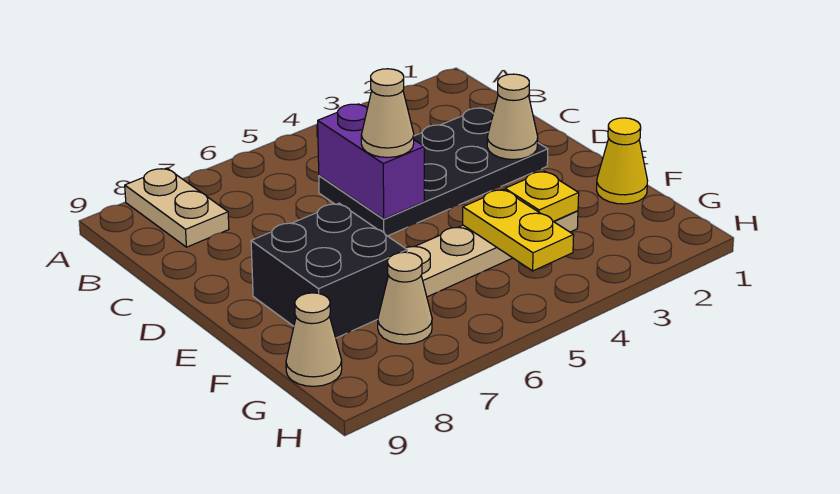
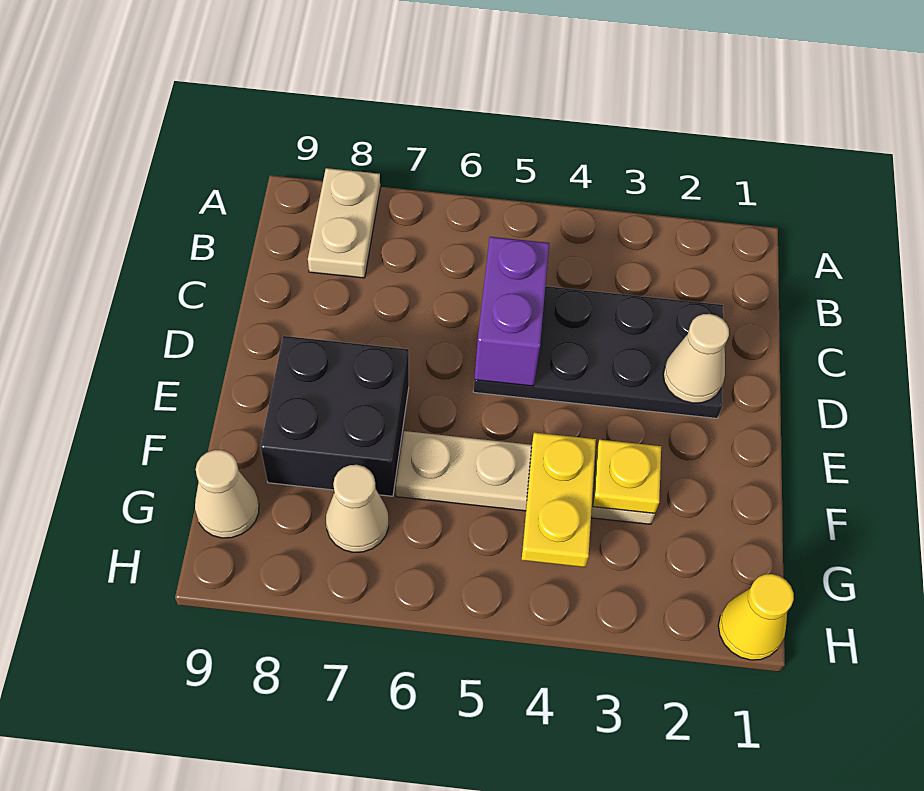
tan 1x1 cone [361,69,414,157] -> none
yellow 1x1 cone [597,118,648,204] -> yellow 1x1 cone moved to [718,574,794,660]

